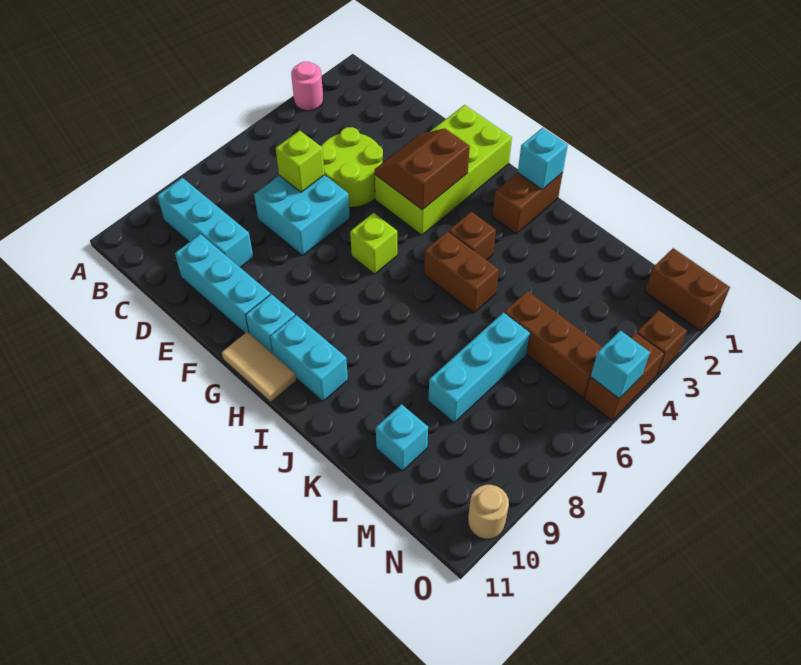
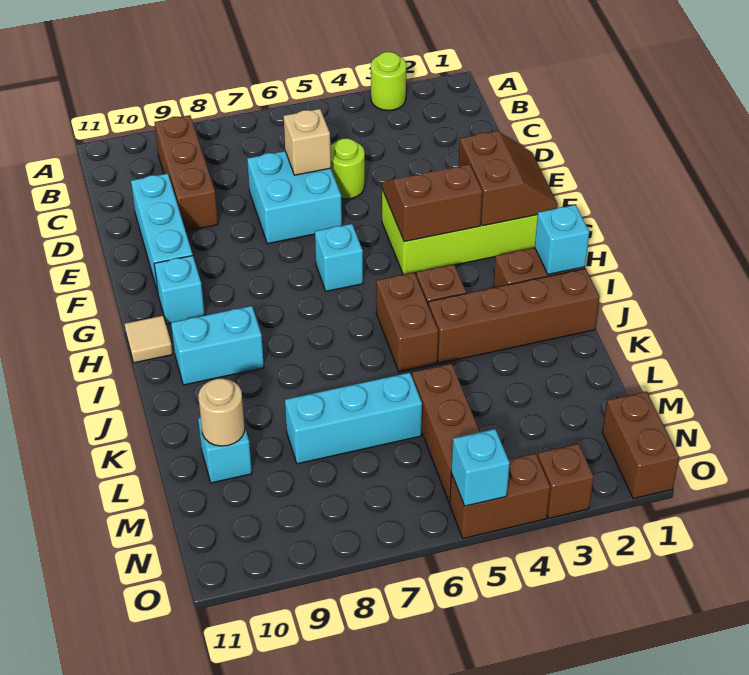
pink 1x1 round brick [291,62,323,111] -> lime 1x1 round brick [371,52,406,110]
cyan 1x3 brick [157,178,253,267] -> brown 1x3 brick [154,115,218,231]
lime 2x2 round brick [321,127,383,207] -> lime 1x1 round brick [330,139,365,199]
lime 1x1 brick [276,130,325,192] -> tan 1x1 brick [284,109,331,175]
none -> brown 2x2 slope [459,131,558,226]
lime 1x1 brick [350,213,397,274] -> cyan 1x1 brick [315,224,363,291]
tan 1x2 tile [222,332,296,402] -> tan 1x1 tile [125,316,173,363]
cyan 1x2 brick [270,315,348,401] -> cyan 1x2 brick turned to [171,306,264,385]
none -> brown 1x4 brick [428,269,600,363]
tan 1x1 round brick [468,485,509,539] -> tan 1x1 round brick moved to [198,379,245,446]

